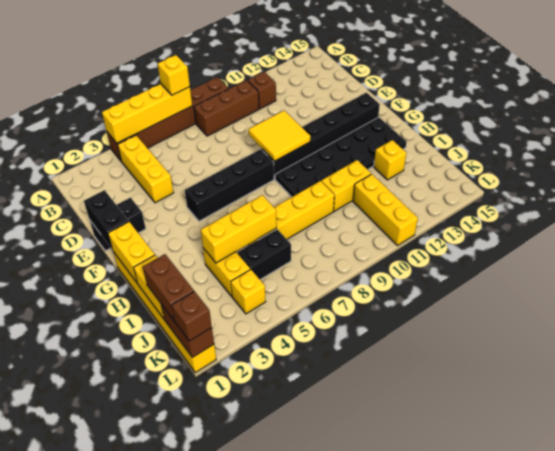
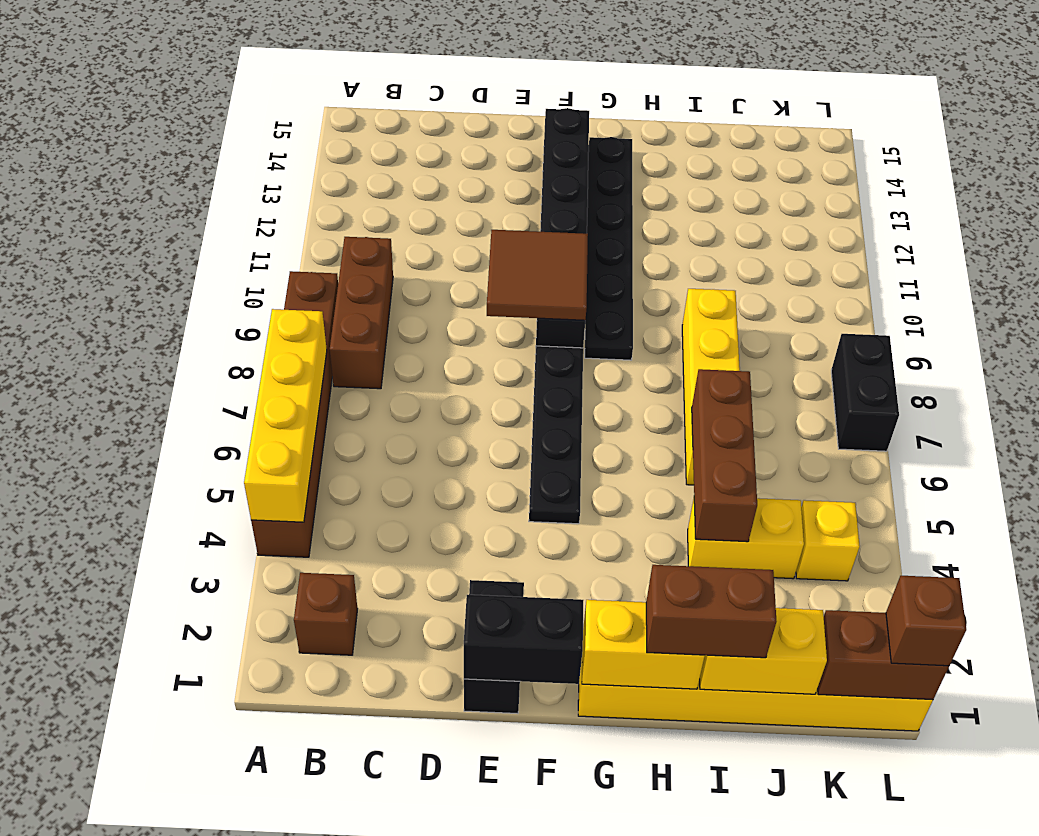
yellow 1x1 brick [158,55,190,95] -> none
yellow 1x3 brick [118,135,174,203] -> none
brown 1x1 brick [248,72,276,109] -> brown 1x1 brick moved to [294,573,358,655]
yellow 2x2 tile [249,111,310,161] -> brown 2x2 tile [487,230,588,320]
black 1x4 brick [185,149,274,221] -> black 1x4 plate [529,346,583,524]
black 2x6 plate [275,117,407,197] -> black 1x6 plate [585,137,633,360]
yellow 1x3 brick [201,195,277,263] -> brown 1x3 brick [692,369,757,542]
yellow 1x2 brick [321,160,371,211] -> none
yellow 1x1 brick [374,140,406,180] -> none
brown 1x2 brick [143,254,194,321] -> brown 1x2 brick moved to [646,565,777,658]
black 1x2 brick [238,229,291,280] -> black 1x2 brick moved to [831,334,899,451]
yellow 1x3 brick [353,174,418,246] -> none

